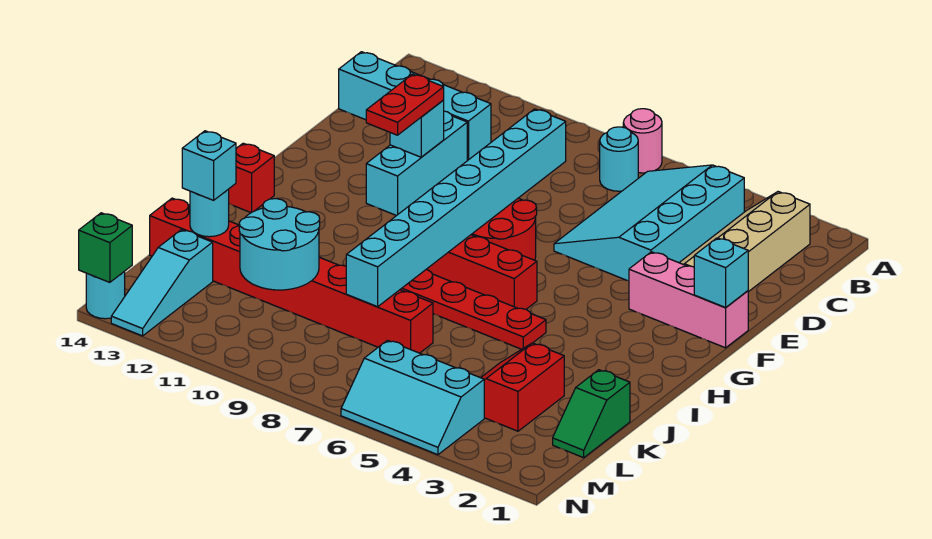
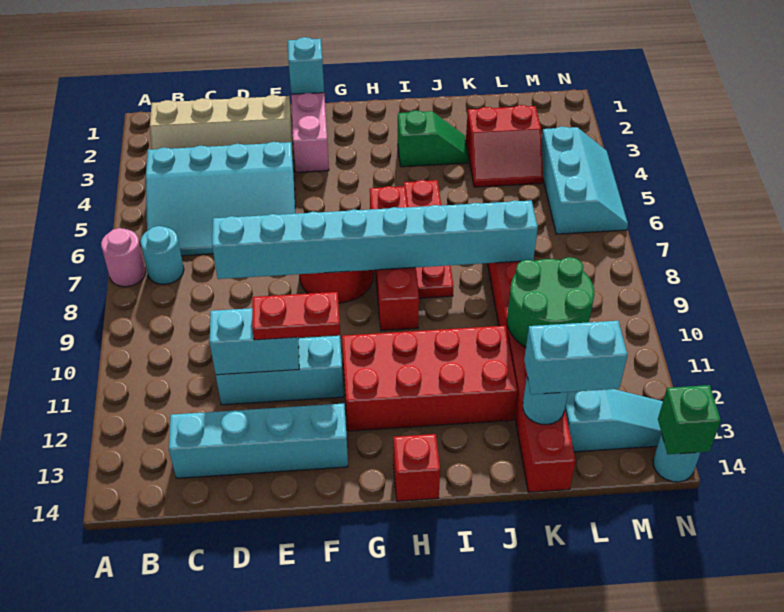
cyan 1x4 brick [339,52,491,161] -> cyan 1x4 brick turned to [169,404,348,478]
cyan 1x1 brick [390,100,444,157] -> cyan 1x2 brick [210,308,299,375]
none -> red 2x4 brick [342,326,517,431]
green 1x2 slope [553,370,630,458] -> green 1x2 slope moved to [398,110,468,167]
cyan 2x2 round brick [239,199,320,290] -> green 2x2 round brick [507,257,594,347]
cyan 1x1 brick [182,131,236,200] -> cyan 1x2 brick [524,321,627,394]

